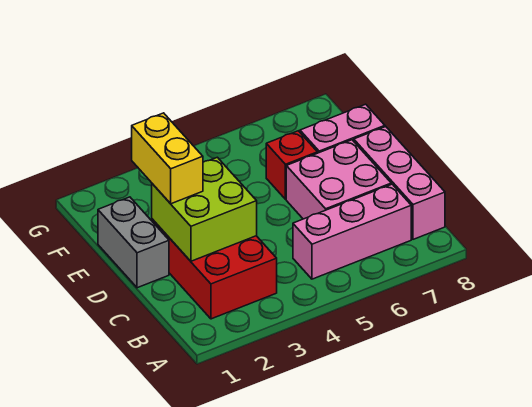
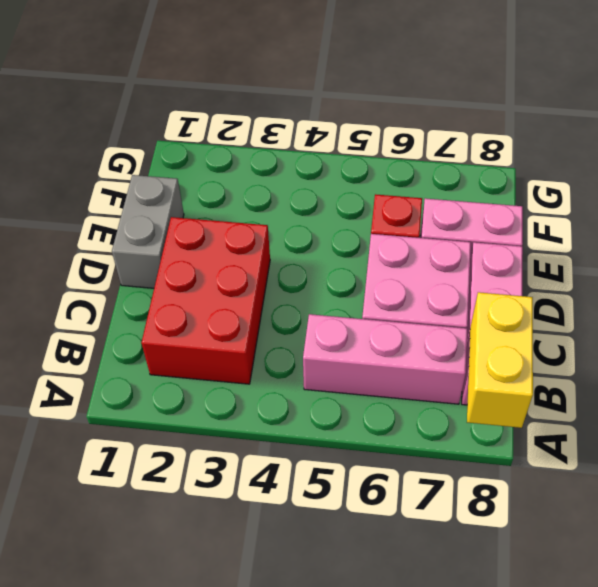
lime 2x2 brick [152,157,257,261] -> none
yellow 1x2 brick [132,113,203,204] -> yellow 1x2 brick moved to [467,292,533,428]

